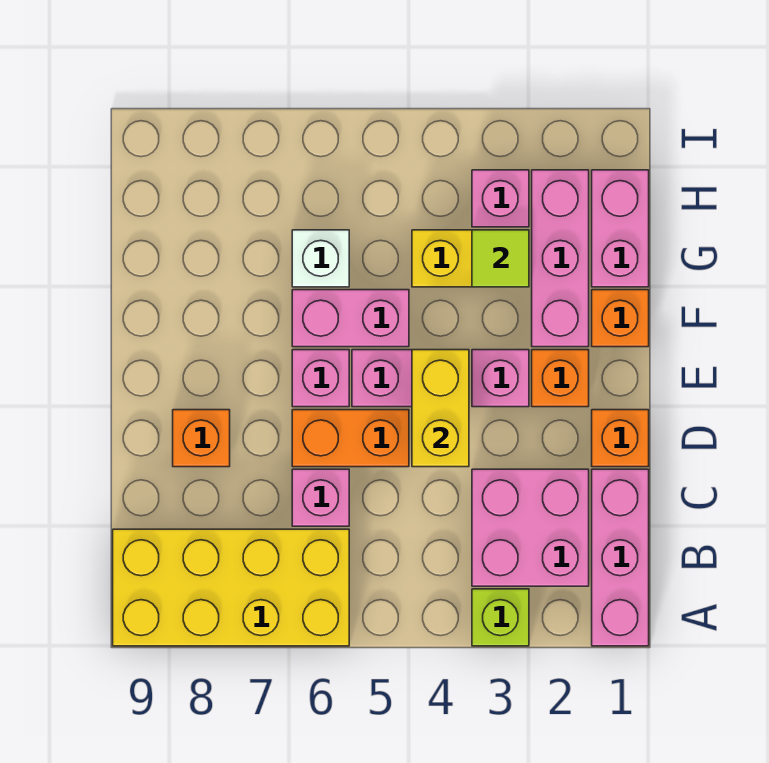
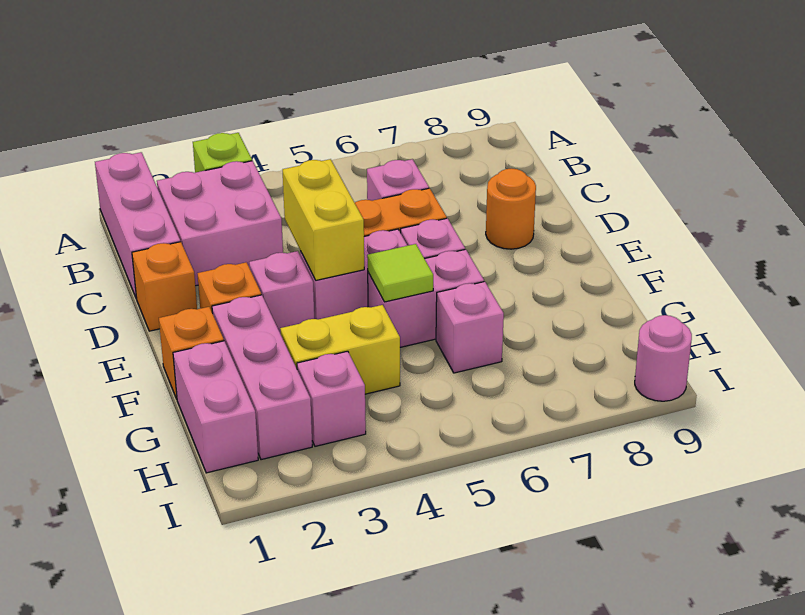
yellow 2x4 brick [113,529,349,646] -> none
orange 1x1 brick [173,410,230,467] -> orange 1x1 round brick [486,168,536,249]
lime 1x1 tile [472,230,529,287] -> lime 1x1 tile moved to [367,244,433,302]
white 1x1 brick [292,230,349,287] -> pink 1x1 brick [436,282,504,373]
none -> pink 1x1 round brick [635,315,692,401]

